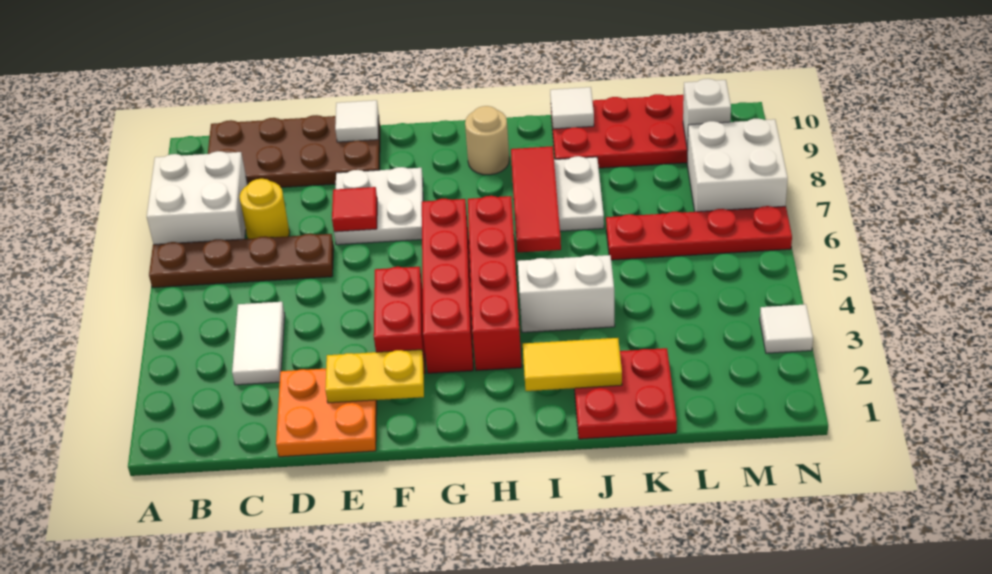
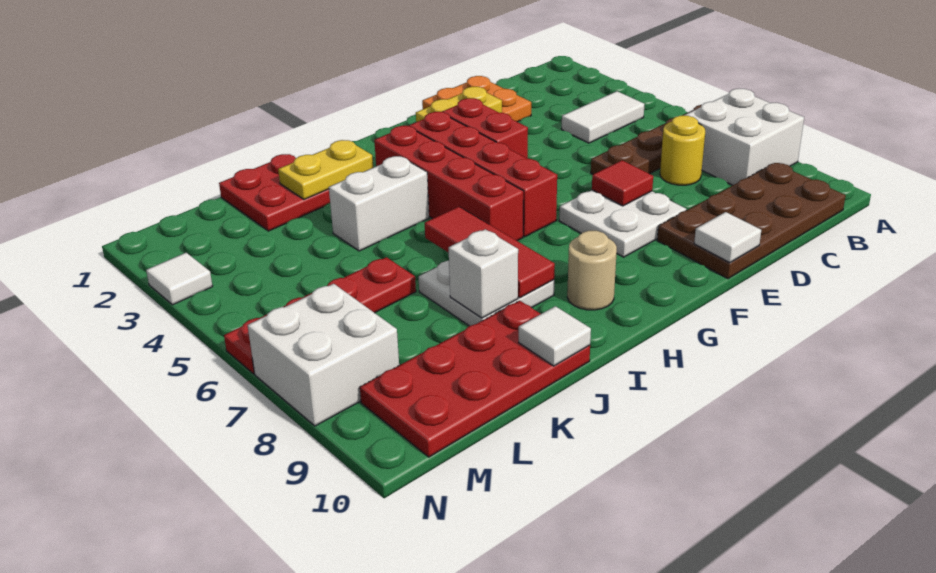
white 1x2 tile [232,302,285,385] -> white 1x2 tile turned to [562,91,644,143]
yellow 1x2 tile [523,338,622,391] -> yellow 1x2 plate [278,140,373,199]
white 1x1 brick [683,79,731,149] -> white 1x1 brick moved to [449,229,518,318]

